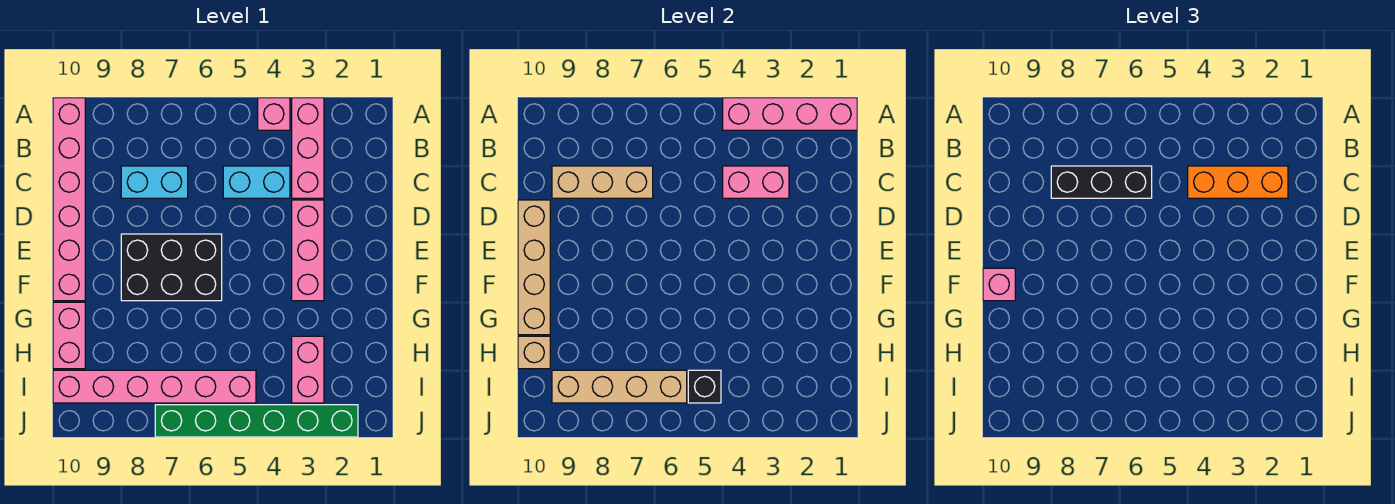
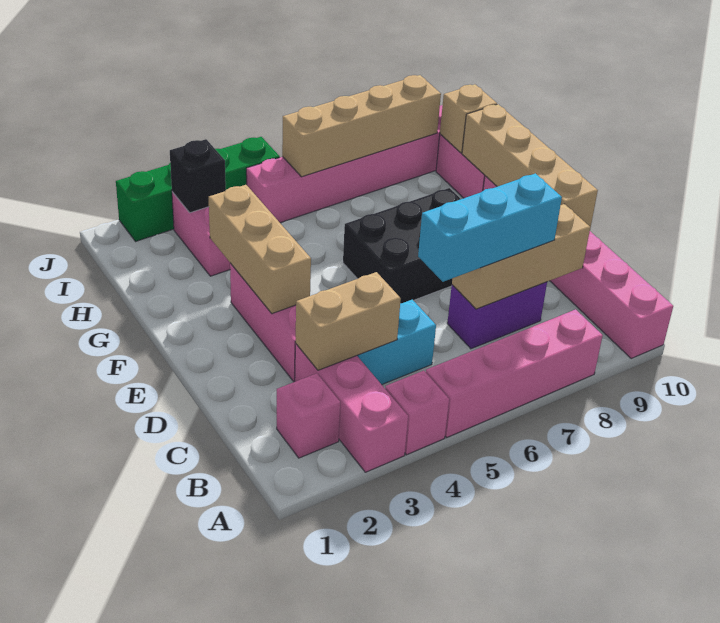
pink 1x4 brick [723,98,857,130] -> pink 1x4 brick moved to [426,309,603,437]
orange 1x3 brick [1188,166,1288,198] -> none
pink 1x2 brick [723,166,789,198] -> tan 1x2 brick [295,272,401,370]
black 1x3 brick [1051,166,1152,198] -> cyan 1x3 brick [418,173,562,282]
cyan 1x2 brick [121,166,188,198] -> purple 1x2 brick [447,282,547,349]
none -> tan 1x3 brick [209,185,311,314]
pink 1x1 brick [983,268,1015,301] -> pink 1x1 brick moved to [277,373,340,458]
black 1x1 brick [688,370,721,403] -> black 1x1 brick moved to [170,139,226,213]
green 1x6 brick [155,405,358,437] -> green 1x4 brick [116,137,280,242]

